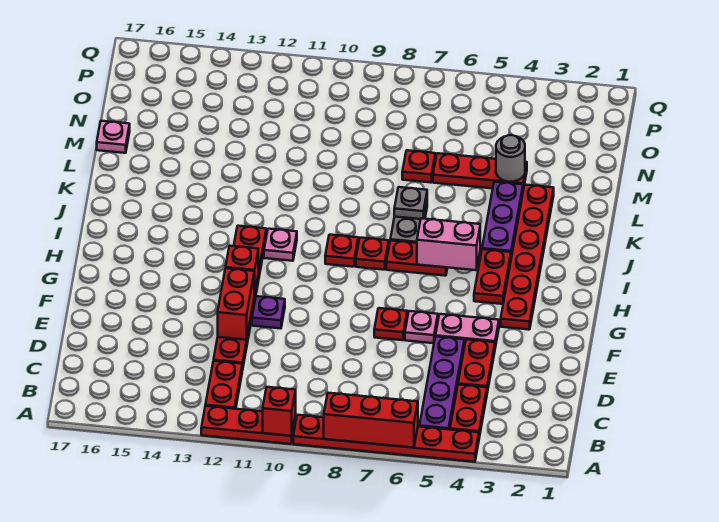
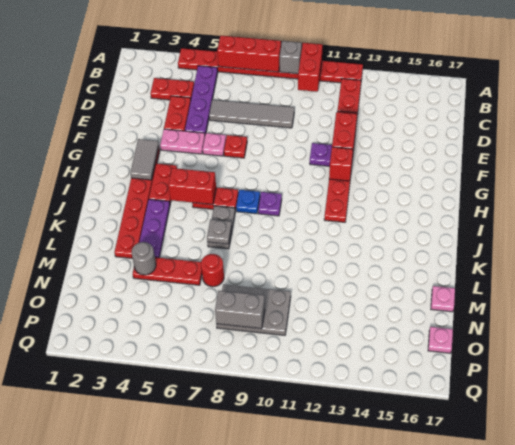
none -> grey 1x1 brick [280,41,302,74]
red 1x1 brick [263,387,296,436] -> red 1x2 brick [298,43,322,92]
red 1x2 plate [450,385,487,437] -> red 1x2 plate turned to [151,78,194,100]
none -> grey 1x4 tile [209,100,294,128]
none -> grey 1x2 tile [130,139,159,180]
pink 1x2 brick [417,218,480,270] -> red 1x2 brick [168,168,216,205]
red 1x1 plate [356,238,389,270] -> blue 1x1 plate [236,190,260,214]
red 1x1 plate [325,235,358,267] -> purple 1x1 plate [258,192,282,216]
pink 1x1 plate [264,229,297,261] -> pink 1x1 plate moved to [428,327,453,353]
red 1x1 plate [402,150,435,183] -> red 1x1 round brick [201,254,224,287]
none -> grey 2x3 plate [216,284,291,335]
none -> grey 1x2 brick [215,291,265,329]

